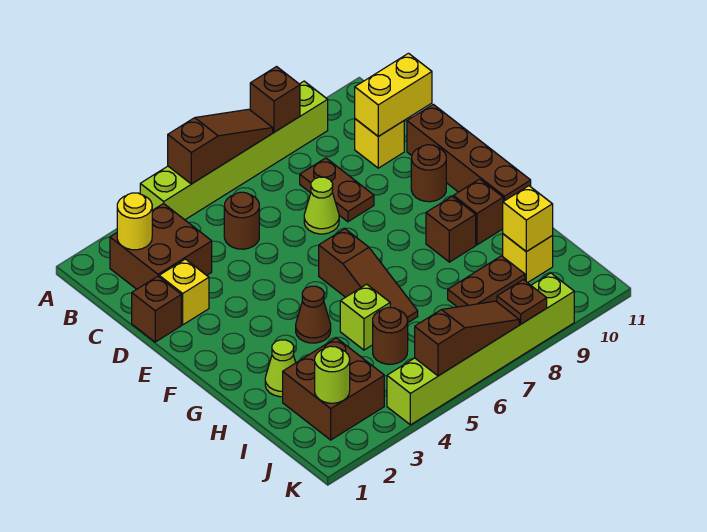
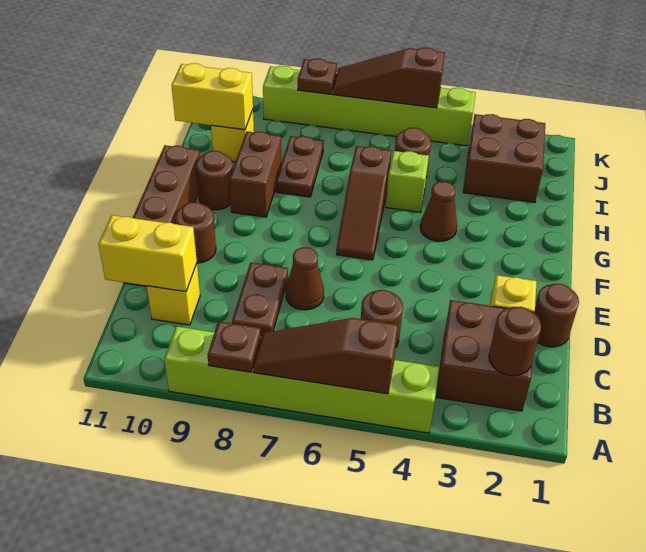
brown 1x1 brick [250,67,300,132] -> brown 1x1 plate [208,321,261,372]
yellow 1x1 round brick [117,193,152,250] -> brown 1x1 round brick [489,307,541,376]
brown 1x1 brick [132,276,181,342] -> brown 1x1 round brick [535,284,579,347]
lime 1x1 cone [304,177,339,234] -> brown 1x1 cone [286,247,324,310]
brown 1x3 slope [319,229,418,322] -> brown 1x3 slope turned to [336,146,391,260]
brown 1x1 brick [426,196,476,262] -> brown 1x2 brick [229,132,281,217]
brown 1x1 brick [453,179,503,245] -> brown 1x1 round brick [196,151,233,210]
lime 1x1 cone [265,340,296,397] -> none
brown 1x2 plate [448,256,525,307] -> brown 1x2 plate turned to [276,136,324,197]
yellow 1x1 brick [503,186,553,252] -> yellow 1x2 brick [171,63,253,130]
lime 1x1 round brick [315,346,350,403] -> none

